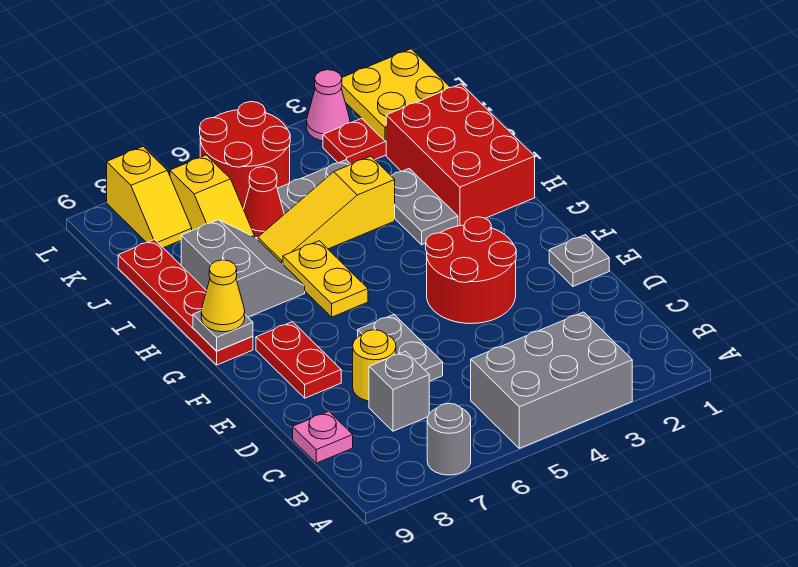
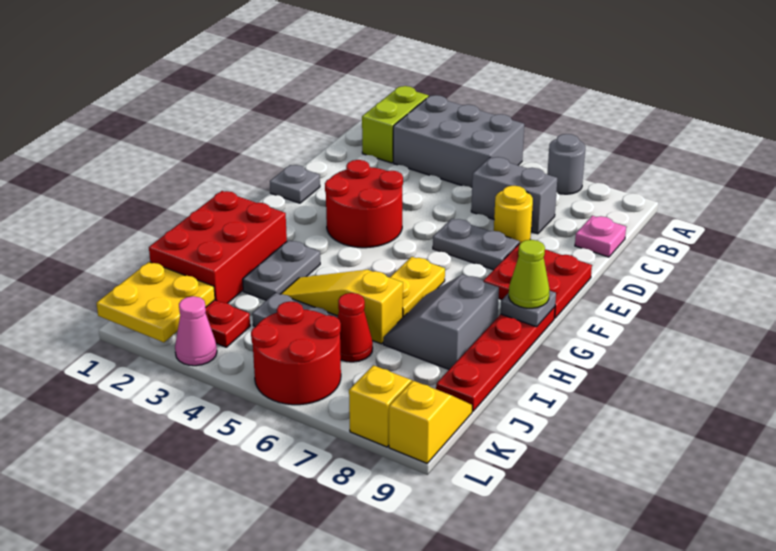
none -> lime 1x2 brick [362,86,429,163]
grey 1x1 brick [369,351,429,431] -> grey 1x2 brick [471,157,557,234]
grey 1x2 plate [358,315,443,381] -> grey 1x2 plate turned to [433,219,520,270]
red 1x2 plate [256,322,341,398] -> red 2x2 plate [483,242,592,318]
yellow 1x1 cone [201,260,245,332] -> lime 1x1 cone [509,240,549,308]
yellow 1x3 slope [258,156,395,264] -> yellow 1x3 slope turned to [281,270,403,344]
yellow 1x2 slope [170,155,255,237] -> yellow 1x2 slope moved to [389,381,472,463]

